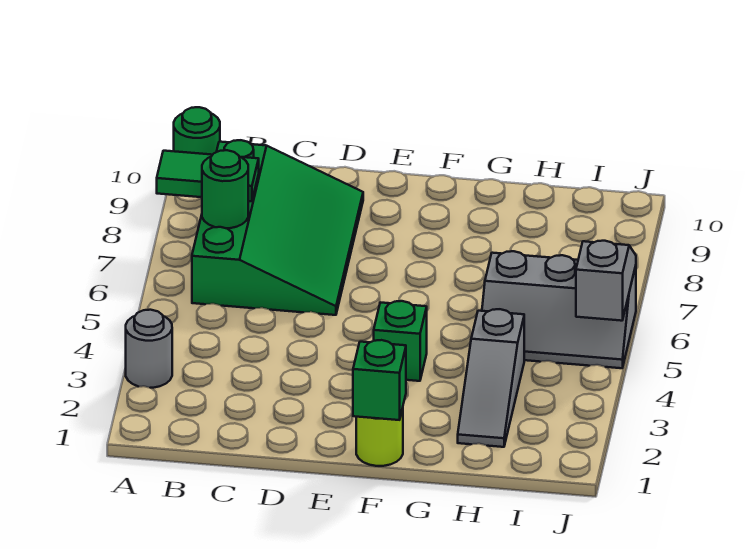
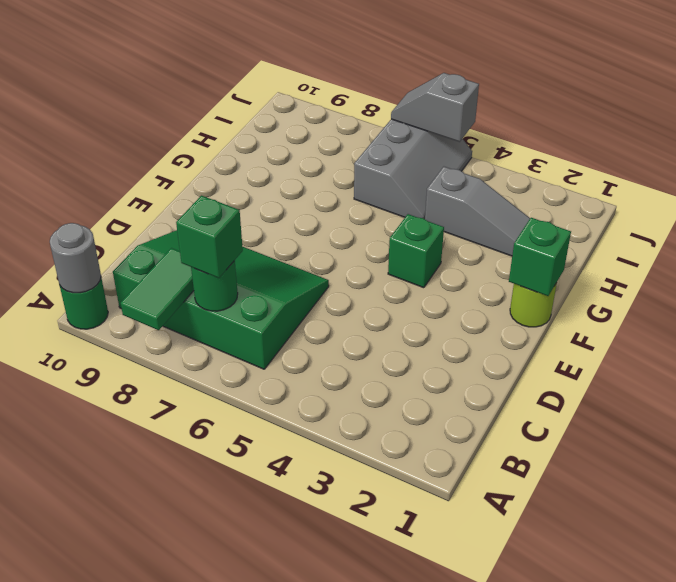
grey 1x1 round brick [126,310,172,388] -> grey 1x1 round brick moved to [50,223,101,293]
none -> green 1x1 brick [176,196,243,278]

